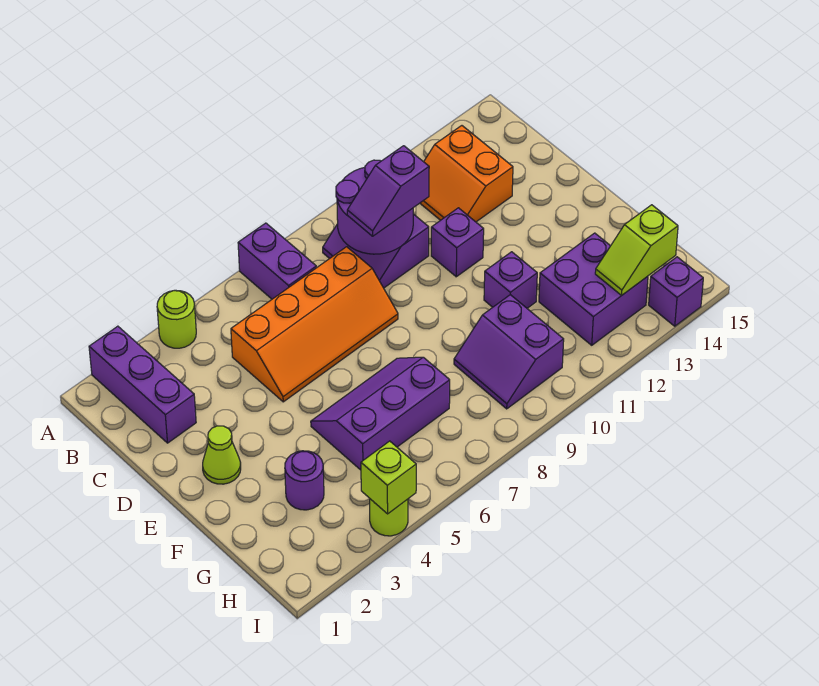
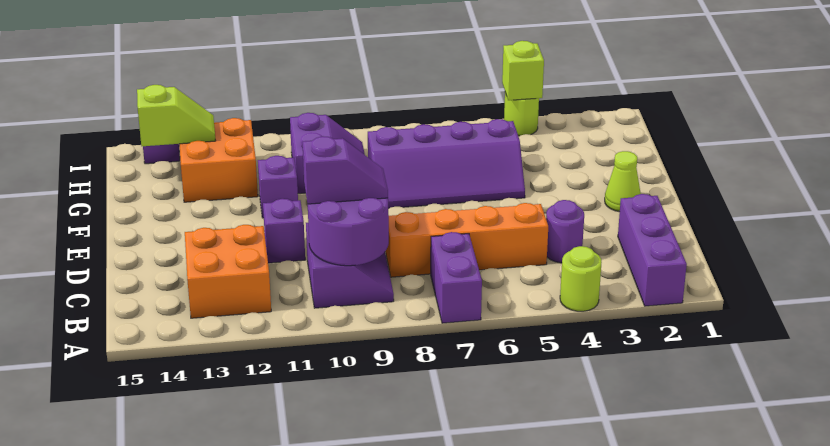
orange 2x2 slope [420,126,513,222] -> orange 2x2 brick [185,225,271,318]
purple 2x3 slope [311,357,450,470] -> purple 2x4 slope [368,119,525,208]
purple 1x1 round brick [285,451,324,510] -> purple 1x1 round brick moved to [546,200,584,263]
purple 2x2 brick [539,233,648,345] -> orange 2x2 brick [180,118,258,202]

